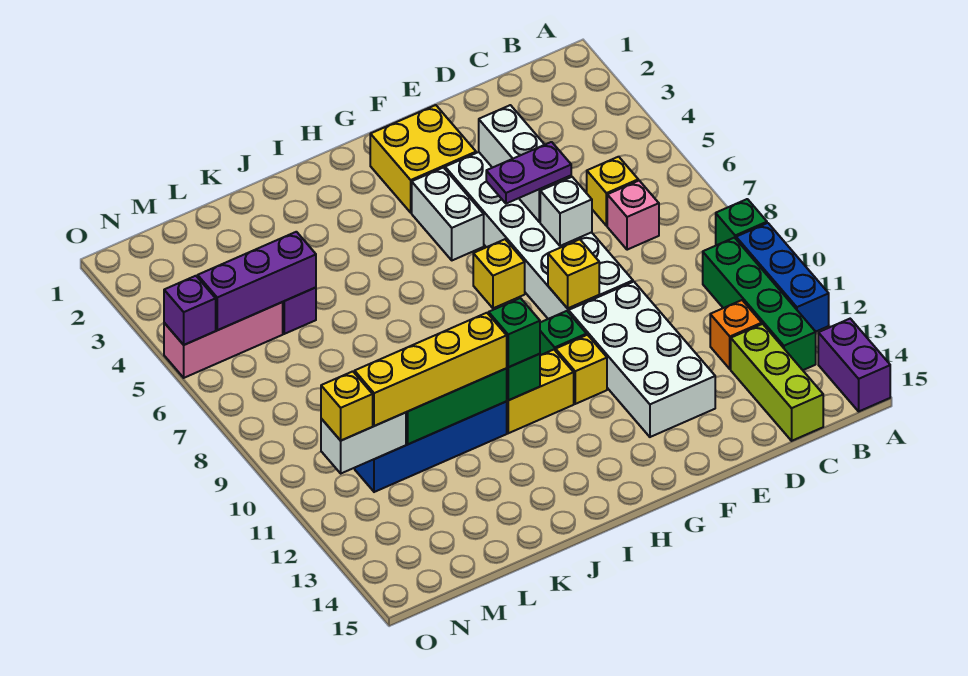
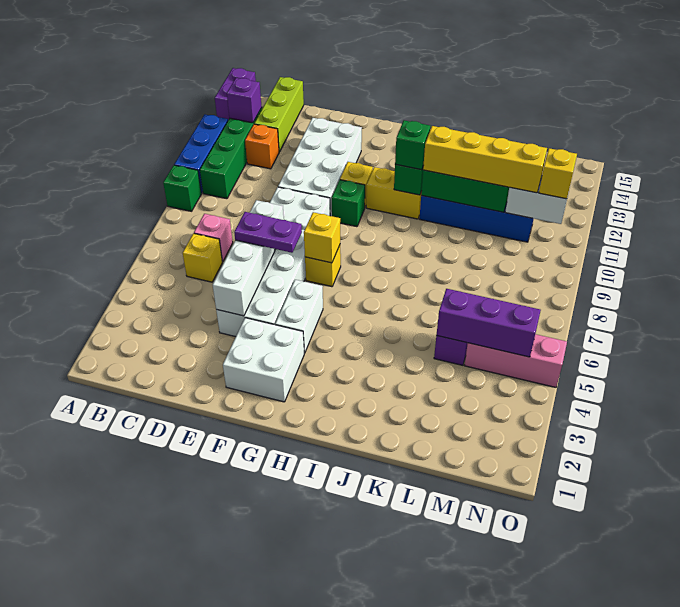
yellow 2x2 brick [370,105,476,213] -> white 2x2 brick [223,318,304,402]
yellow 1x1 brick [548,239,599,308] -> yellow 1x1 brick moved to [304,212,340,263]
purple 1x1 brick [164,276,216,345] -> purple 1x1 brick moved to [227,78,262,123]

